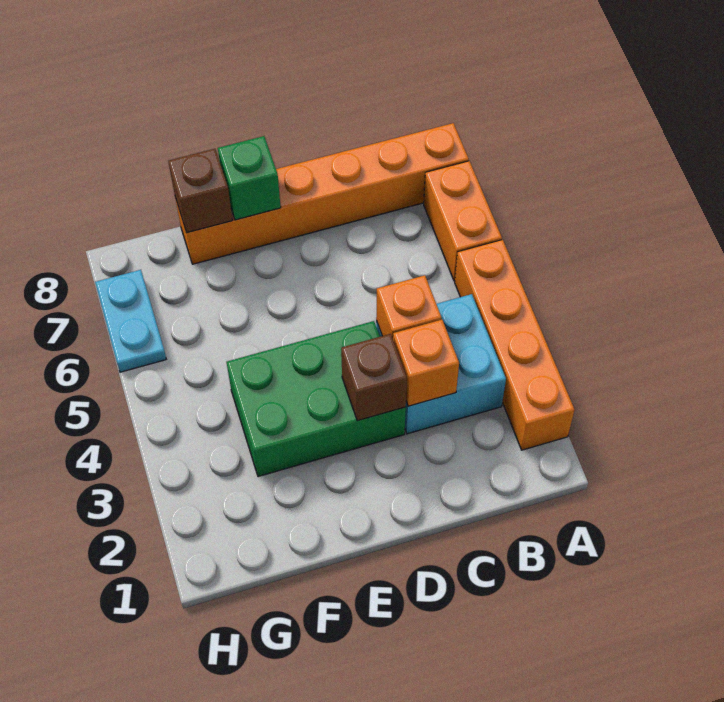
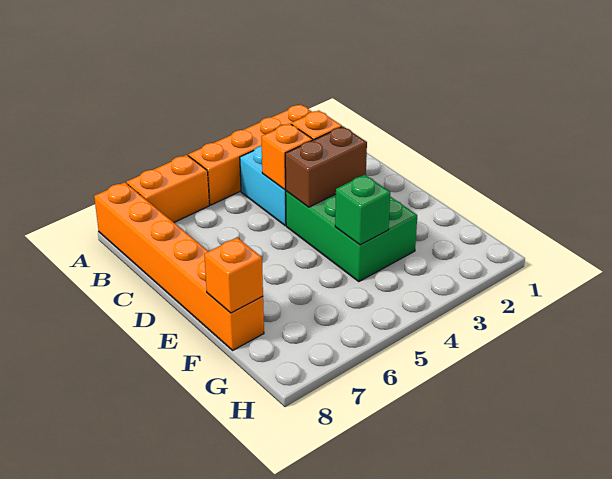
brown 1x1 brick [341,334,407,421] -> brown 1x2 brick [285,127,367,207]
green 1x1 brick [218,136,281,220] -> green 1x1 brick moved to [335,175,390,245]
brown 1x1 brick [168,149,232,233] -> orange 1x1 brick [204,238,263,313]
cyan 1x2 plate [95,270,166,372] -> none

